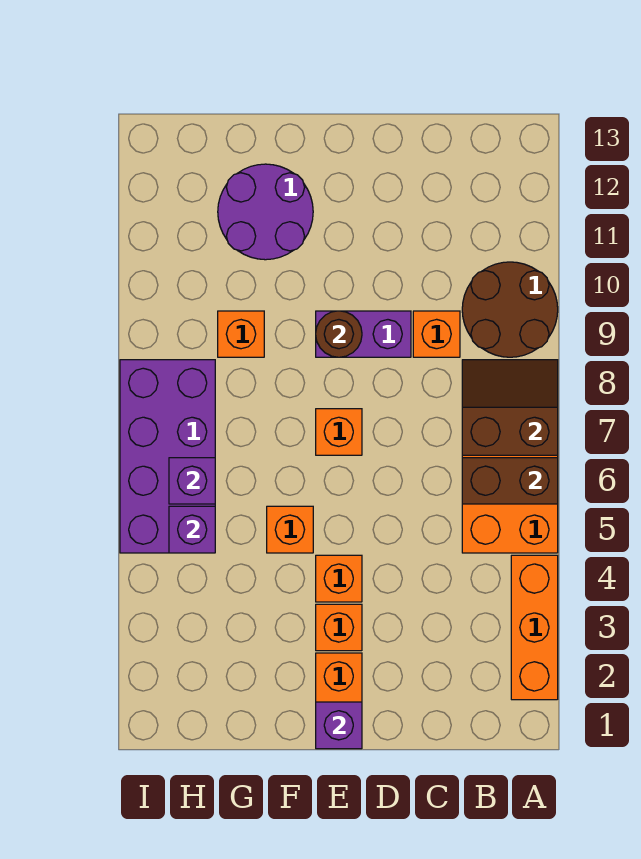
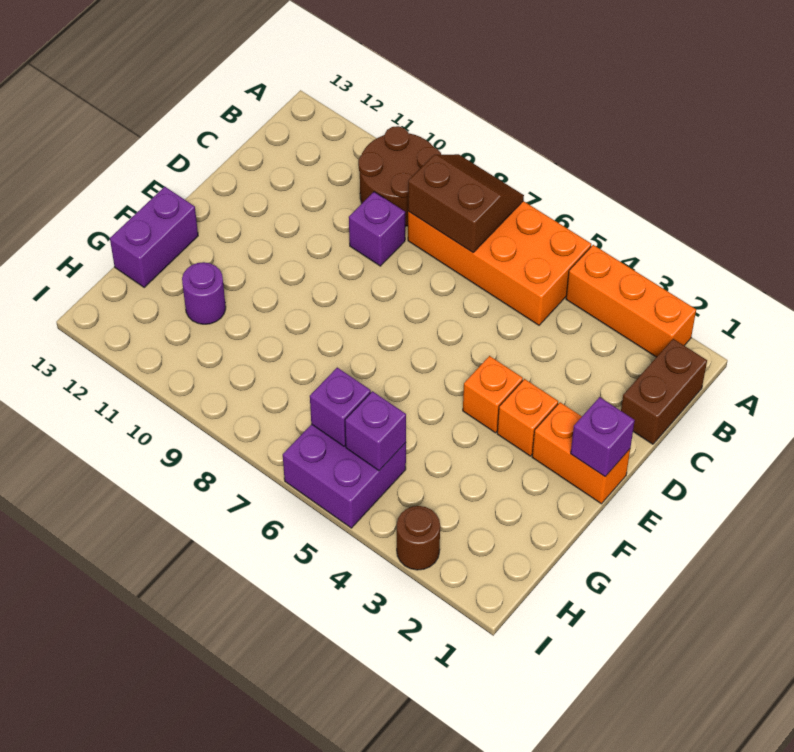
brown 1x2 brick [462,458,558,504] -> brown 1x2 brick moved to [621,339,707,444]
brown 2x2 slope [462,360,558,455] -> brown 2x2 slope turned to [408,154,524,252]
orange 1x1 brick [413,311,460,357] -> purple 1x1 brick [349,192,405,266]
purple 1x2 brick [316,311,411,357] -> purple 1x2 brick moved to [110,187,198,287]
orange 1x1 brick [316,409,362,455] -> none
brown 1x1 round brick [316,311,362,357] -> brown 1x1 round brick moved to [397,506,440,570]
orange 1x1 brick [267,506,313,553] -> none
purple 2x2 round brick [218,164,313,260] -> purple 1x1 round brick [182,262,226,324]
orange 1x1 brick [218,311,264,357] -> none
purple 2x4 brick [120,360,215,553] -> purple 2x2 brick [283,424,406,528]

